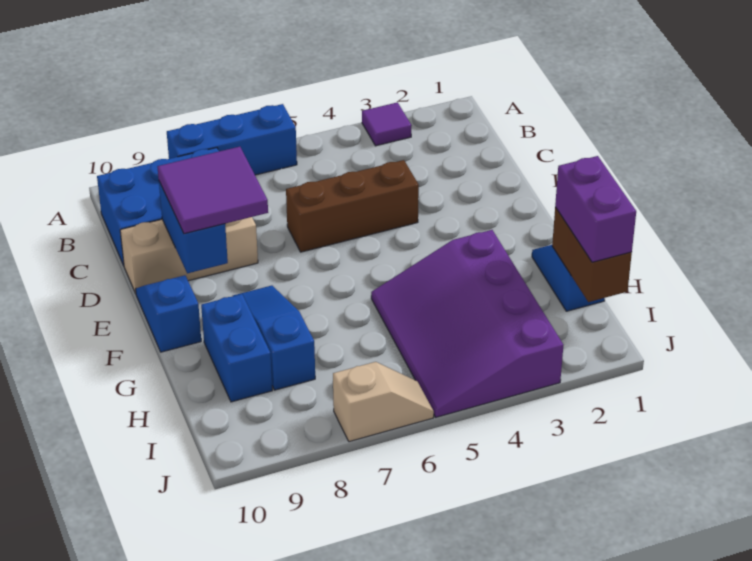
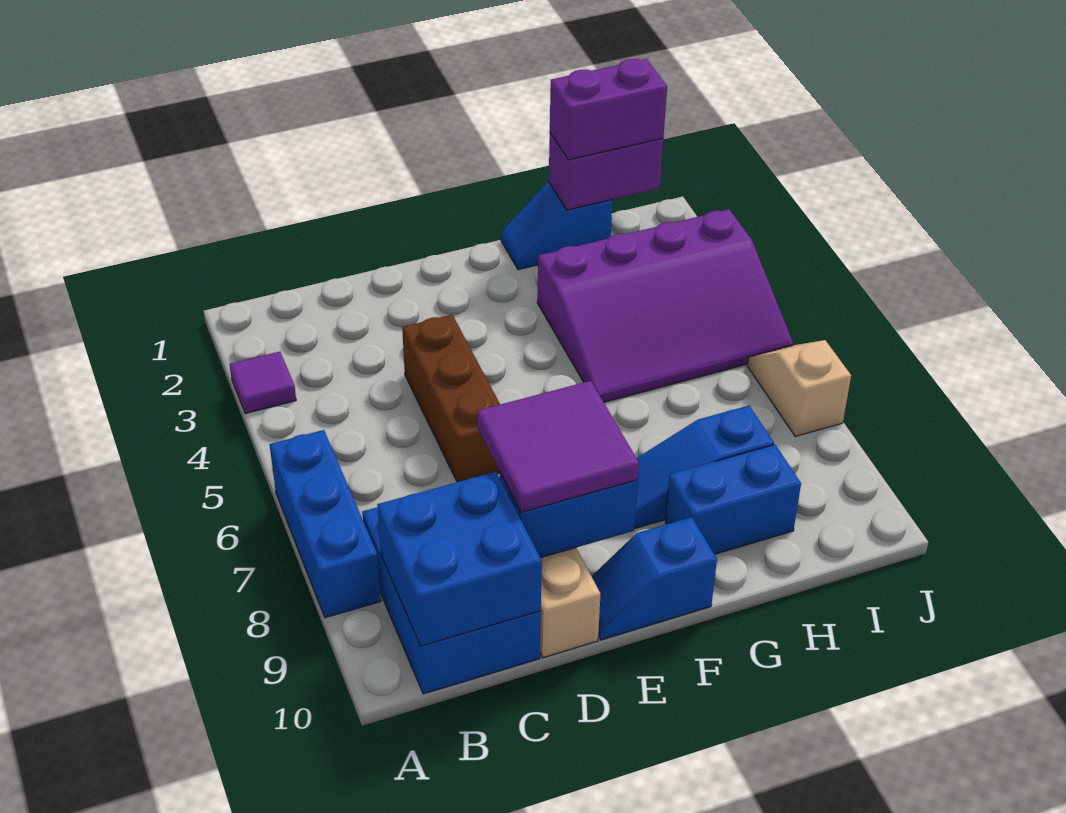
none -> blue 2x2 brick [377,472,542,646]
brown 1x2 brick [552,207,632,302] -> purple 1x2 brick [549,133,663,210]

